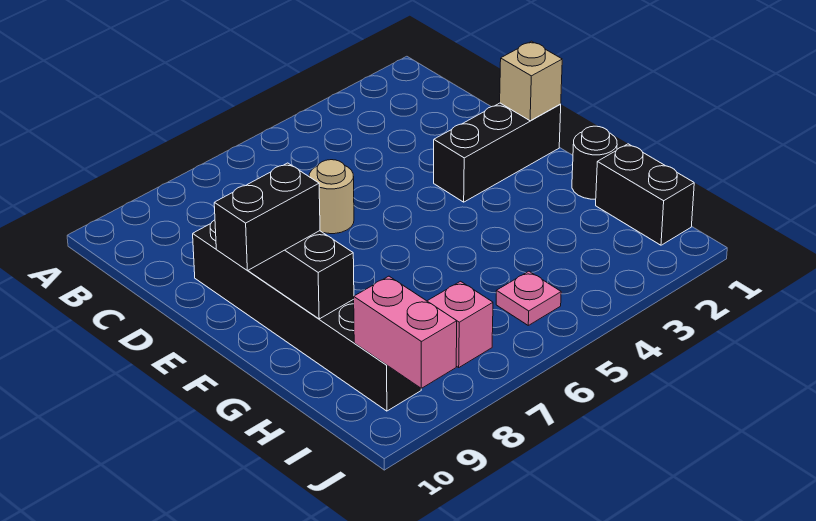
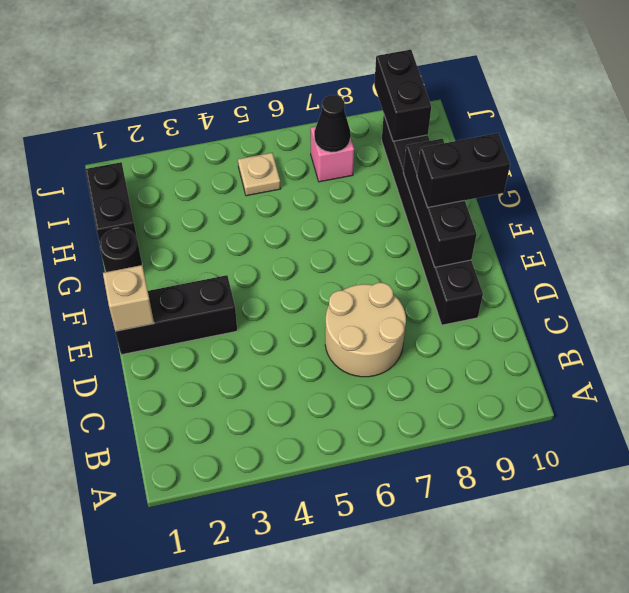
tan 1x1 round brick [309,160,354,234] -> tan 2x2 round brick [325,283,406,377]
pink 1x1 plate [496,271,561,325] -> tan 1x1 plate [238,153,281,196]
none -> black 1x1 cone [314,95,351,152]
pink 1x2 brick [354,276,457,389] -> black 1x2 brick [374,50,431,141]

